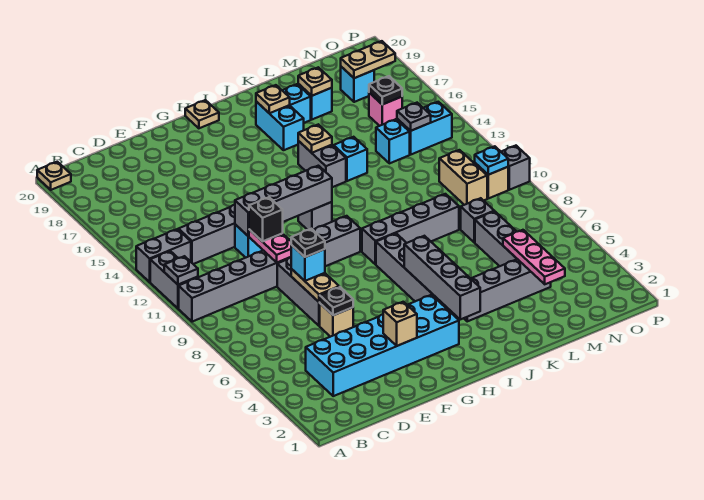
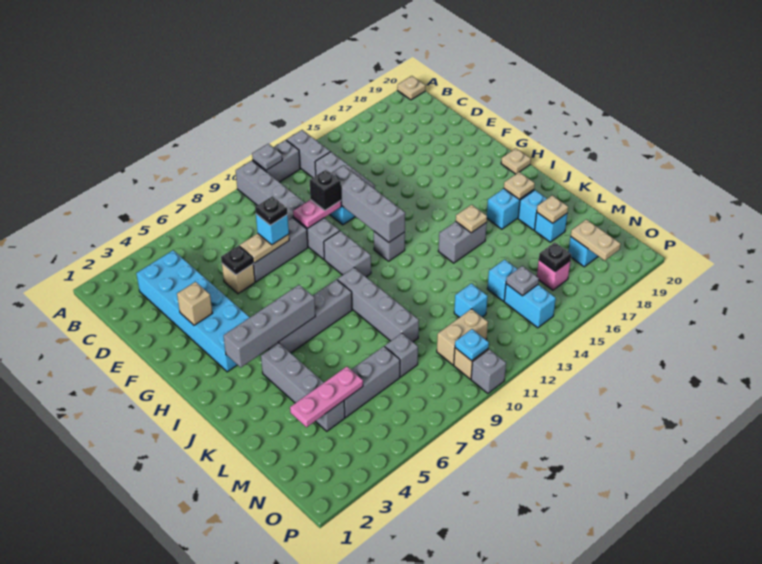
cyan 1x1 brick [334,137,367,181] -> cyan 1x1 brick moved to [454,283,488,318]

